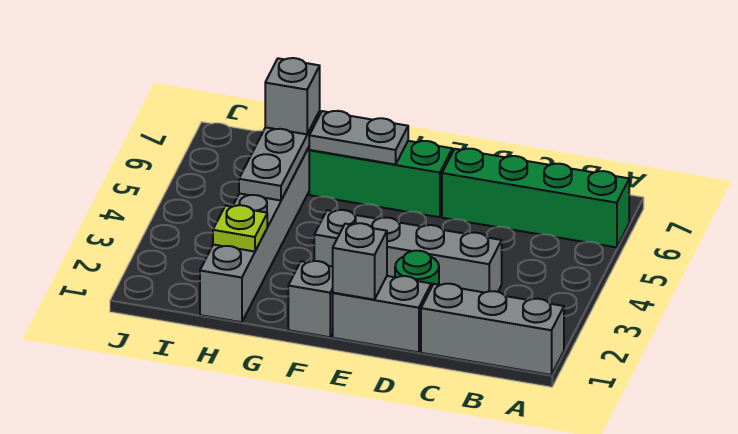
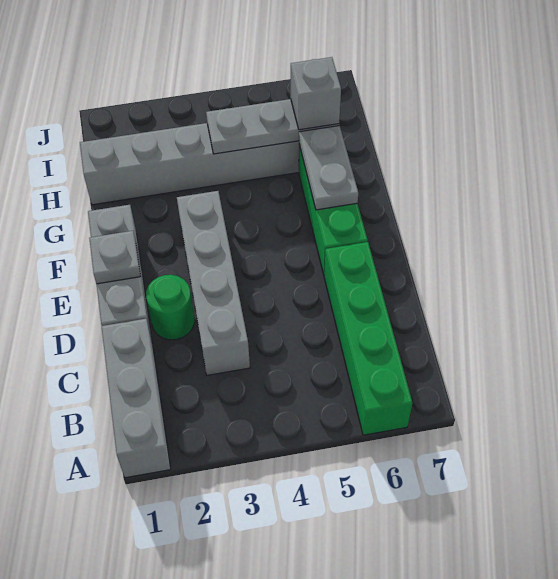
grey 1x1 brick [333,223,387,300] -> grey 1x1 plate [89,231,141,284]
lime 1x1 plate [213,205,267,252] -> none

